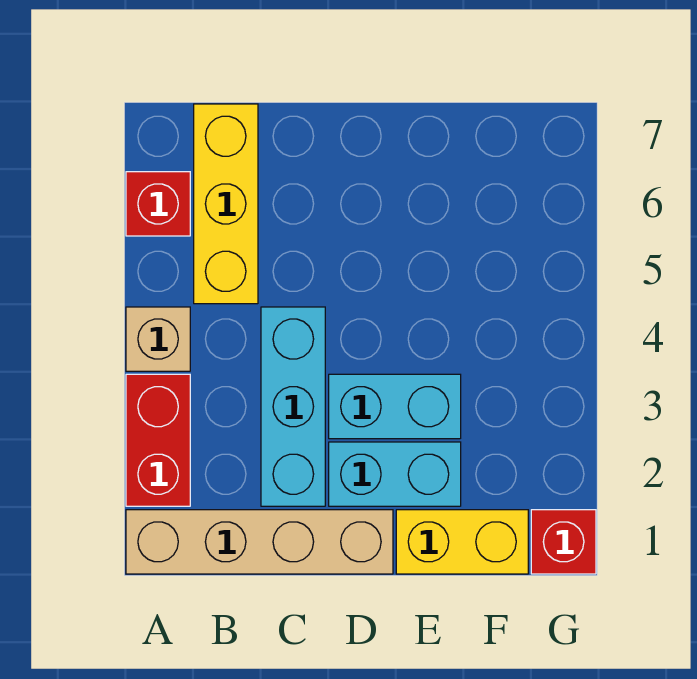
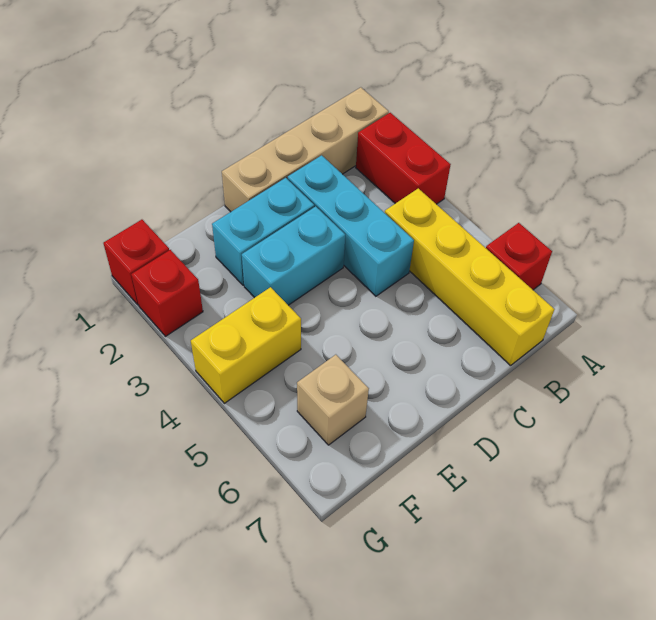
tan 1x1 brick [126,307,190,371] -> tan 1x1 brick moved to [297,355,369,445]
yellow 1x3 brick [194,104,258,304] -> yellow 1x4 brick [385,188,554,366]
yellow 1x2 brick [396,510,528,574] -> yellow 1x2 brick moved to [191,287,301,403]
none -> red 1x1 brick [131,250,203,336]

